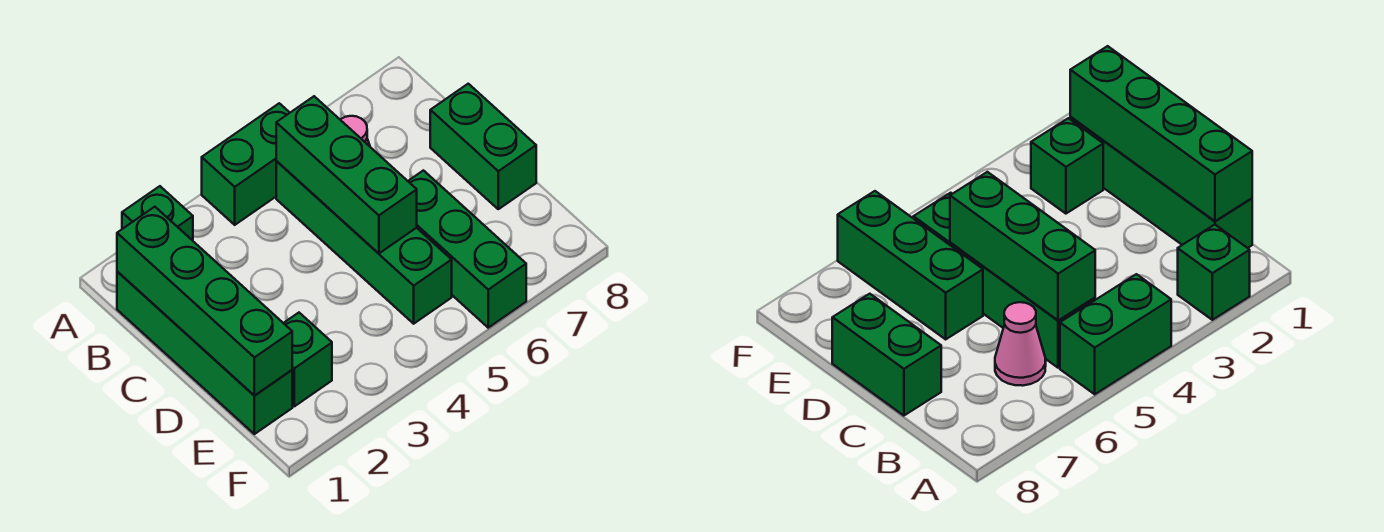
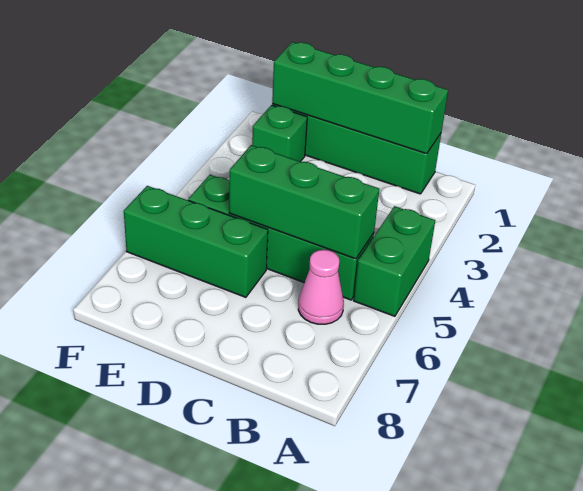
green 1x1 brick [122,186,193,241] -> none
green 1x2 brick [430,84,536,209] -> none

